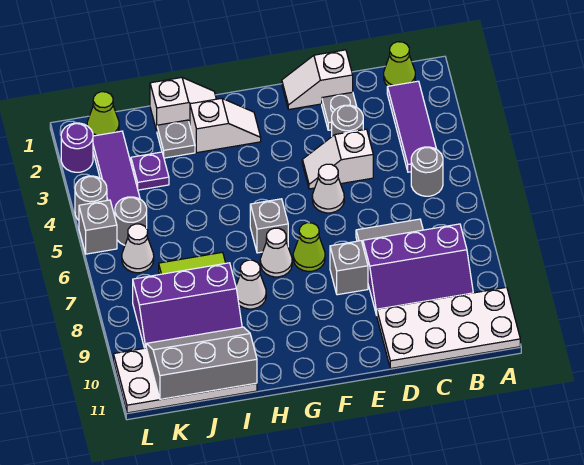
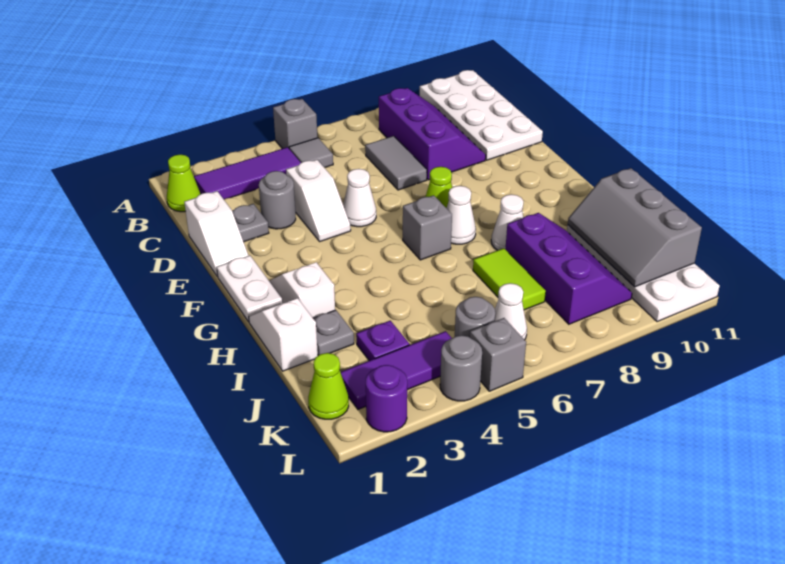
grey 1x1 round brick [411,147,443,196] -> grey 1x1 tile [289,138,333,167]
grey 1x1 brick [330,241,368,295] -> grey 1x1 brick moved to [273,99,318,149]
none -> white 1x2 plate [217,255,282,322]

